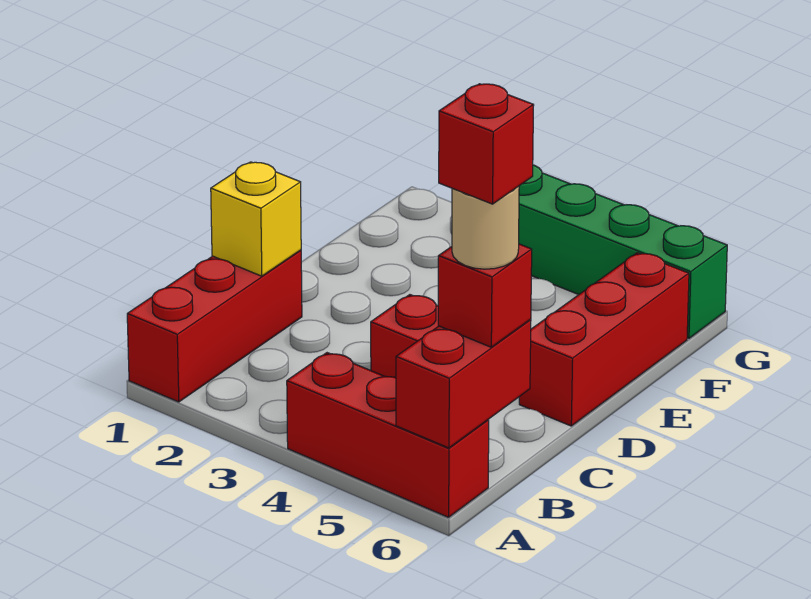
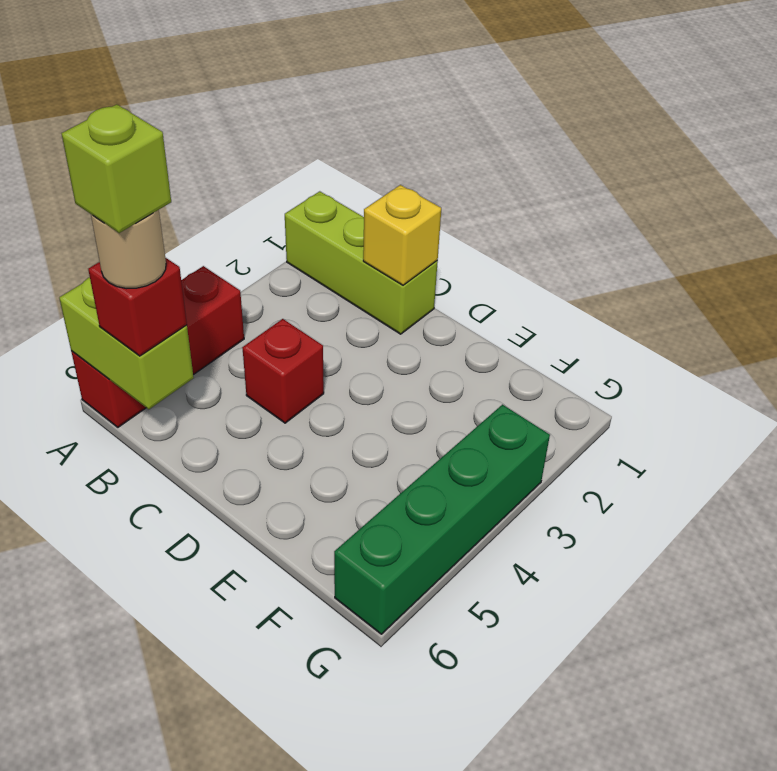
red 1x3 brick [127,250,302,402] -> lime 1x3 brick [285,191,438,334]
red 1x2 brick [396,320,531,448] -> lime 1x2 brick [59,277,194,409]
red 1x1 brick [439,84,534,204] -> lime 1x1 brick [62,104,171,233]
red 1x3 brick [519,253,689,426] -> none

